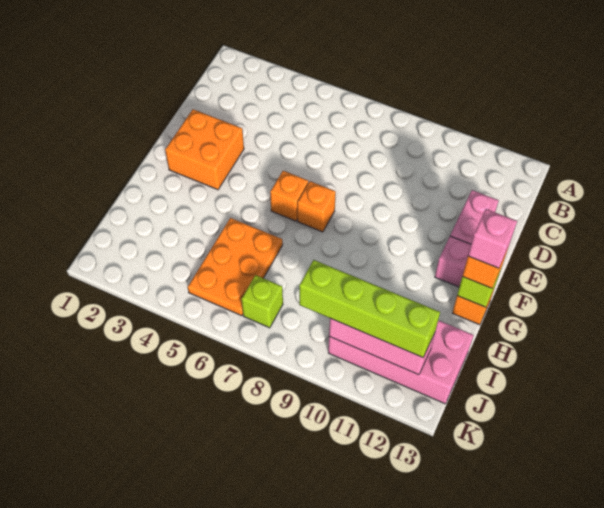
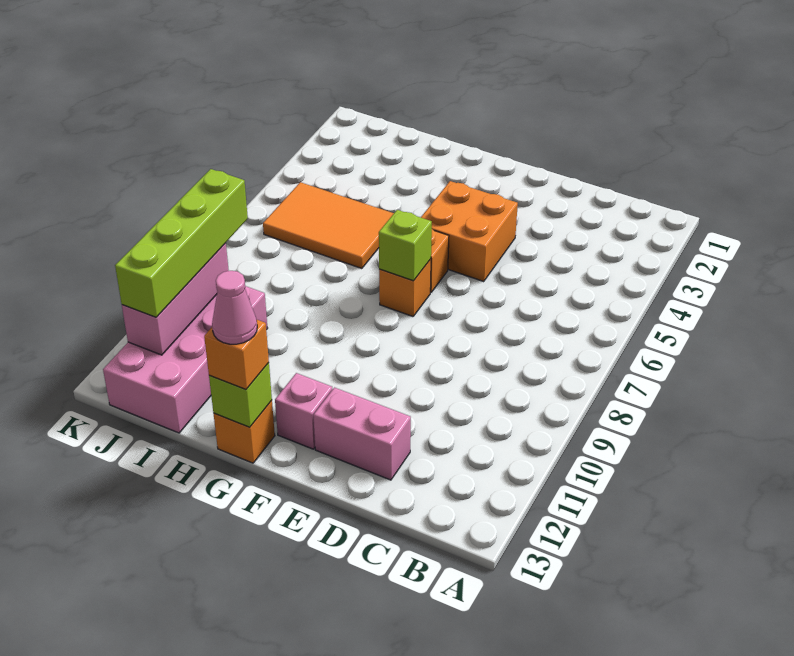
orange 2x2 brick [165,109,244,190] -> orange 2x2 brick moved to [421,181,518,281]
pink 1x1 brick [468,209,517,268] -> pink 1x1 cone [212,271,257,344]
orange 2x3 plate [188,218,283,316] -> orange 2x3 tile [263,182,394,269]
lime 1x1 brick [242,275,283,328] -> lime 1x1 brick moved to [379,210,432,281]

